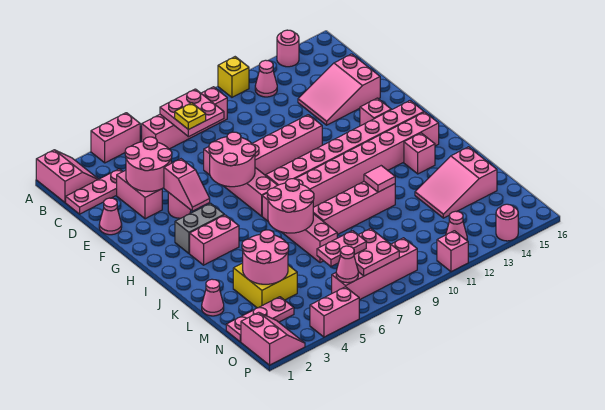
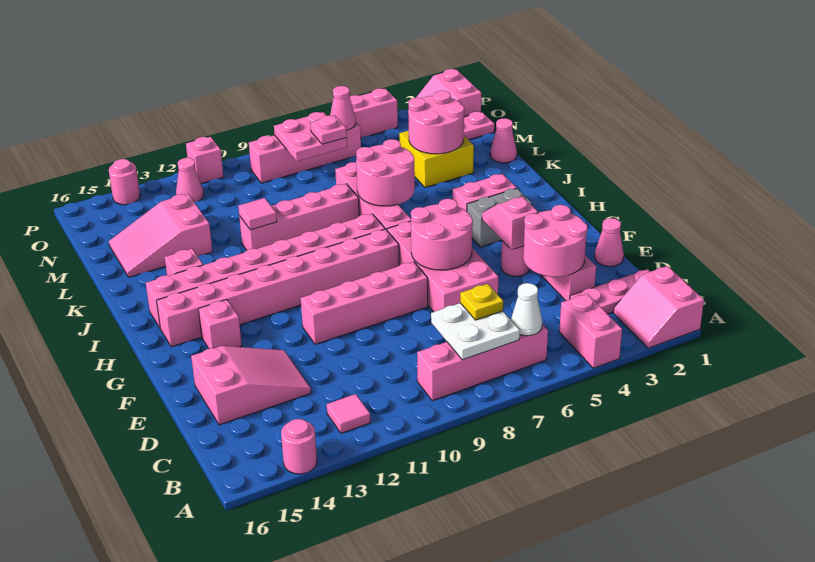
pink 1x2 brick [91,113,140,163] -> pink 1x2 brick turned to [559,294,622,368]
yellow 1x1 brick [218,57,249,97] -> none
none -> white 1x1 cone [511,283,542,336]
pink 2x2 plate [160,89,224,137] -> white 2x2 plate [431,303,520,360]
pink 1x1 cone [255,60,277,97] -> pink 1x1 tile [327,394,370,433]
pink 1x4 brick [204,147,278,216] -> pink 2x4 brick [387,221,498,312]
pink 2x3 slope [415,147,497,218] -> pink 2x3 slope turned to [109,194,212,277]
pink 1x2 plate [317,231,366,266] -> pink 1x1 plate [310,115,347,144]

